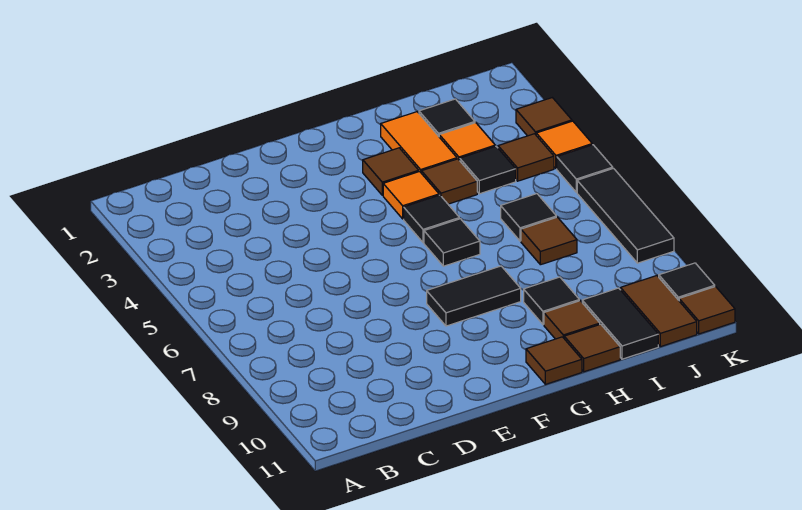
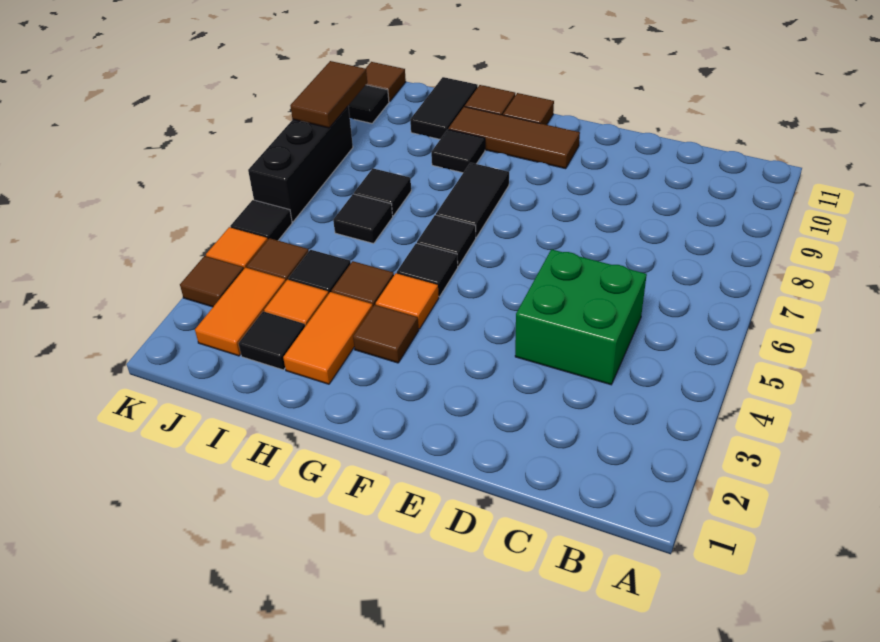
none -> green 2x2 brick [515,249,647,385]
black 1x2 tile [427,266,521,326] -> black 1x2 tile turned to [436,163,509,237]
brown 1x1 tile [544,301,600,339] -> brown 1x3 tile [448,107,580,169]
brown 1x1 tile [521,217,577,265] -> black 1x1 tile [354,168,411,216]
none -> orange 1x2 tile [195,268,286,356]
brown 1x2 tile [621,276,697,347] -> brown 1x2 tile moved to [290,61,367,128]
black 1x3 tile [577,168,674,263] -> black 1x3 brick [248,106,353,222]

